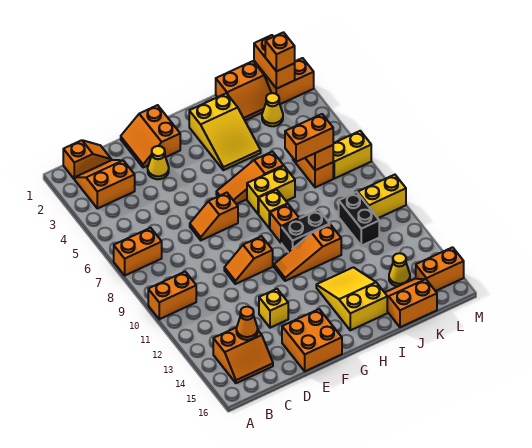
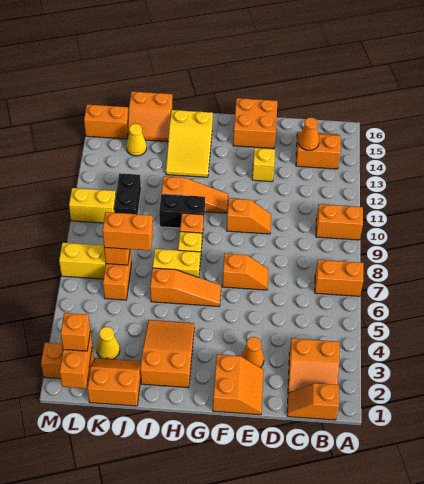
yellow 1x1 cone [148,146,169,179] -> orange 1x1 cone [241,337,264,368]
yellow 2x3 slope [189,93,261,170] -> orange 2x3 slope [140,320,194,388]

